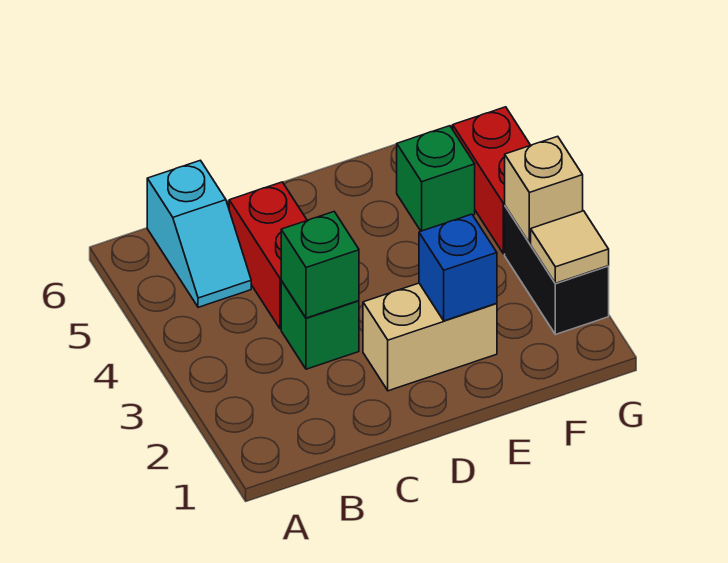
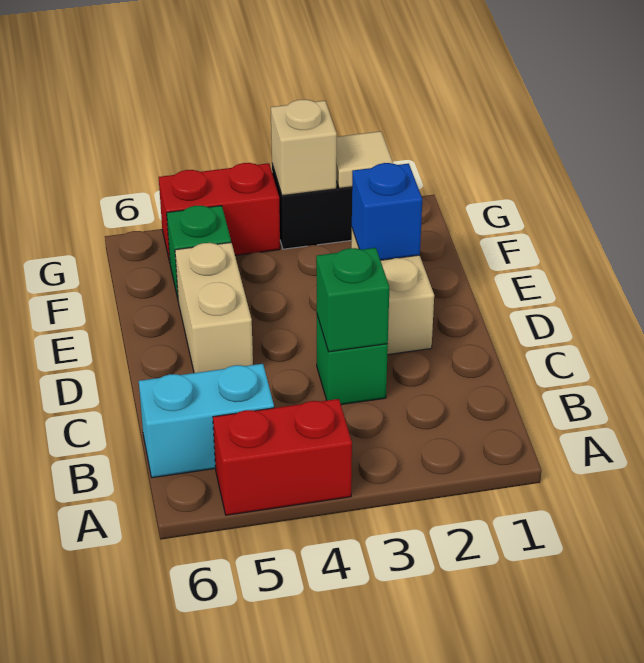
cyan 1x2 slope [147,160,251,307] -> cyan 1x2 brick [139,364,274,478]
red 1x2 brick [229,182,307,329] -> red 1x2 brick moved to [213,399,352,515]
none -> tan 1x2 brick [175,242,253,373]

